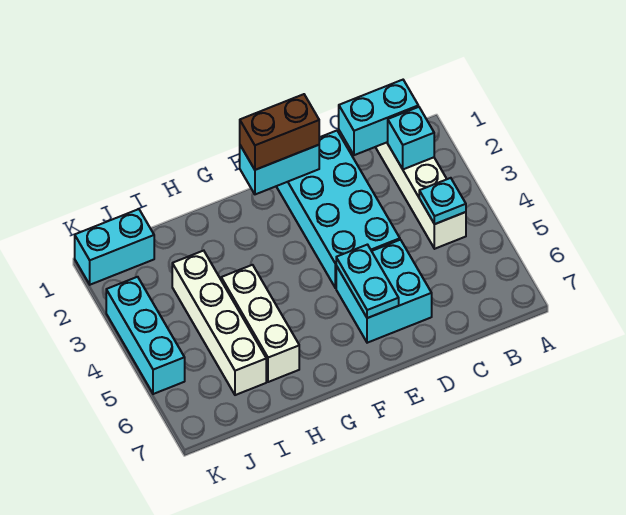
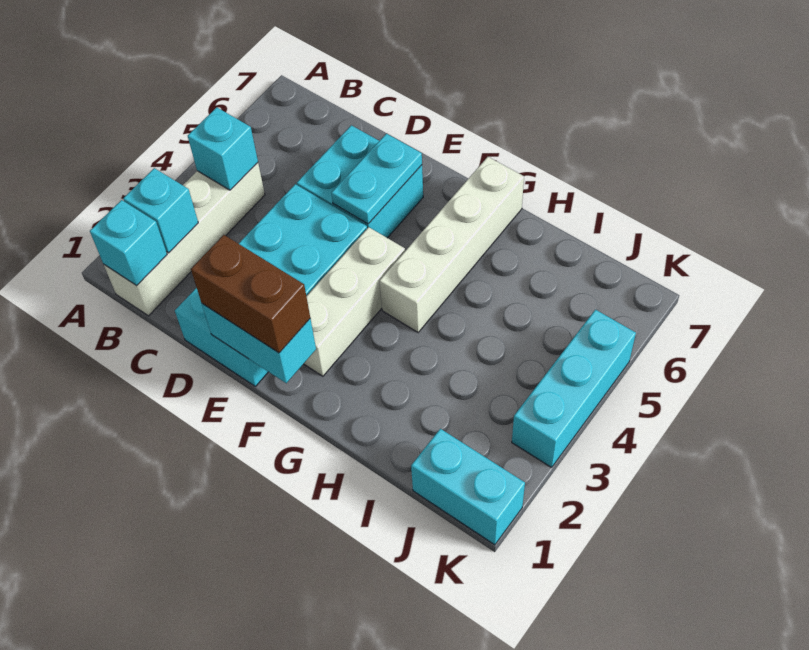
cyan 1x2 brick [339,80,418,155] -> cyan 1x1 brick [90,200,167,286]
cyan 1x1 plate [419,178,466,224] -> cyan 1x1 brick [188,107,258,190]
white 1x3 brick [221,265,299,382] -> white 1x3 brick moved to [304,227,405,376]
white 1x4 brick [172,251,266,395] -> white 1x4 brick moved to [380,157,524,332]

